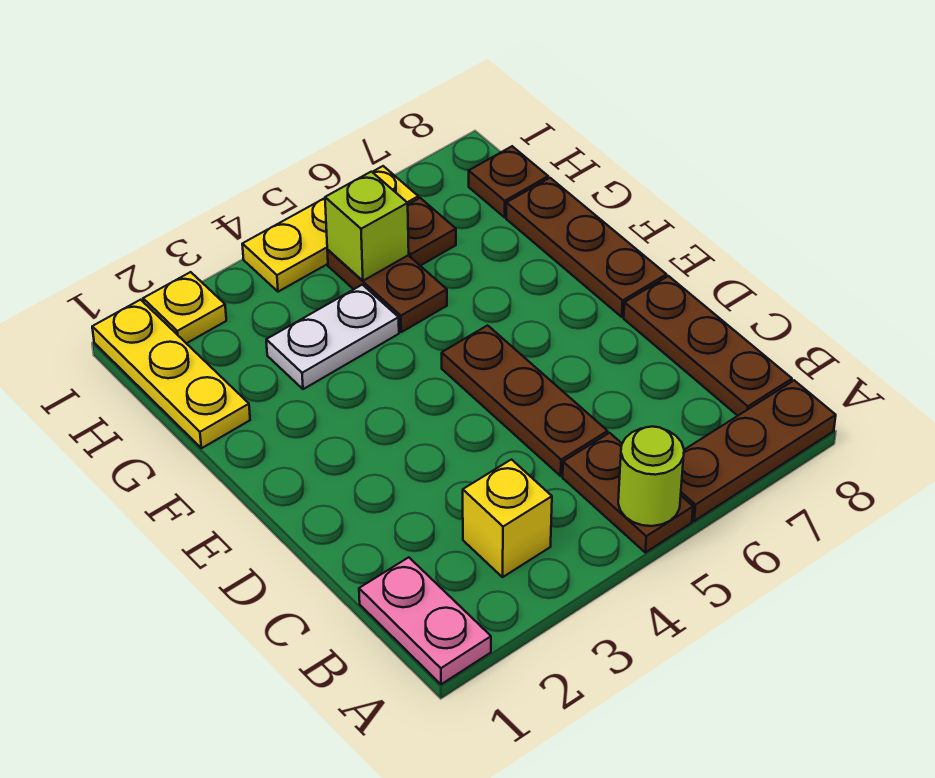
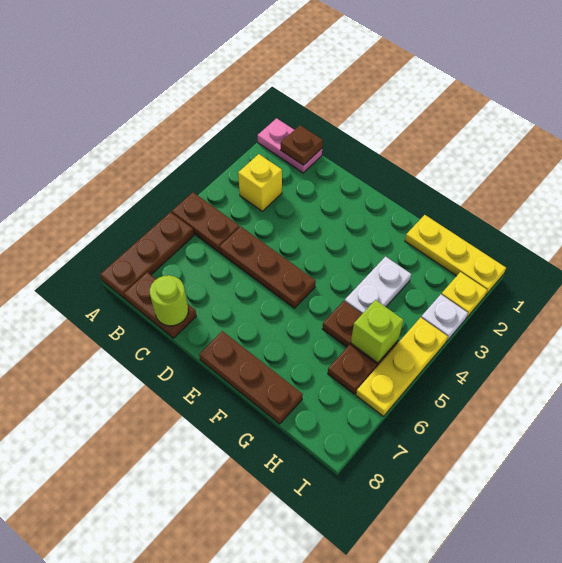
lime 1x1 round brick [618,427,684,526] -> lime 1x1 round brick moved to [150,275,188,326]
brown 1x3 plate [624,276,792,416] -> brown 1x2 plate [124,272,196,338]
brown 1x1 plate [469,146,548,217] -> brown 1x1 plate moved to [281,125,323,165]
none -> white 1x1 plate [421,294,468,341]

